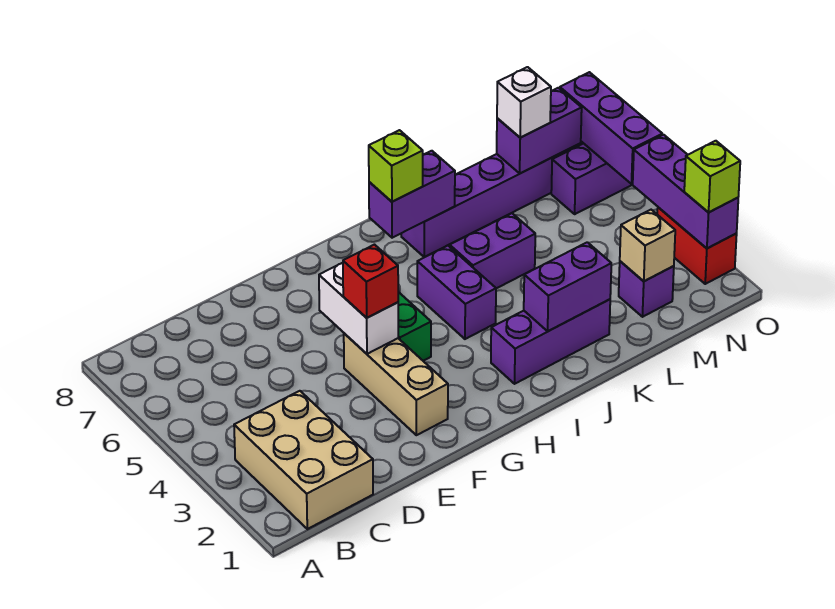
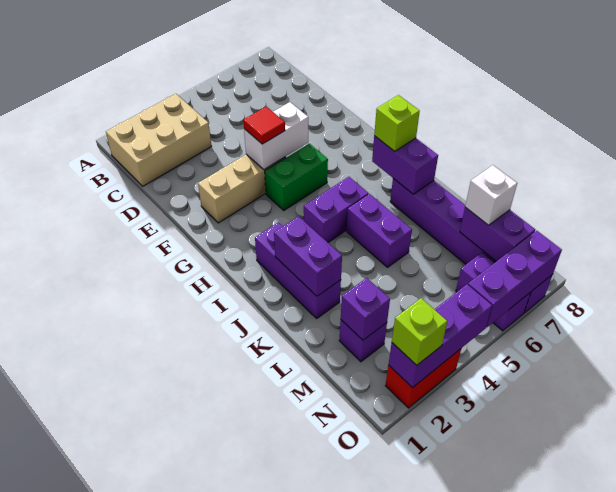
red 1x1 brick [343,245,398,318] -> red 1x1 tile [243,107,285,144]
tan 1x1 brick [620,210,675,281] -> purple 1x1 brick [341,278,390,340]

